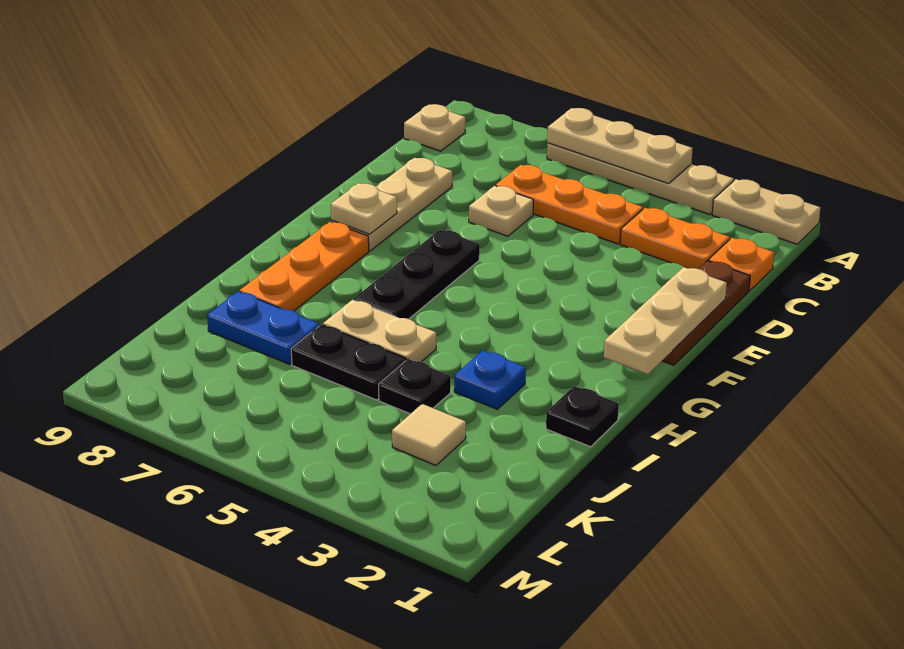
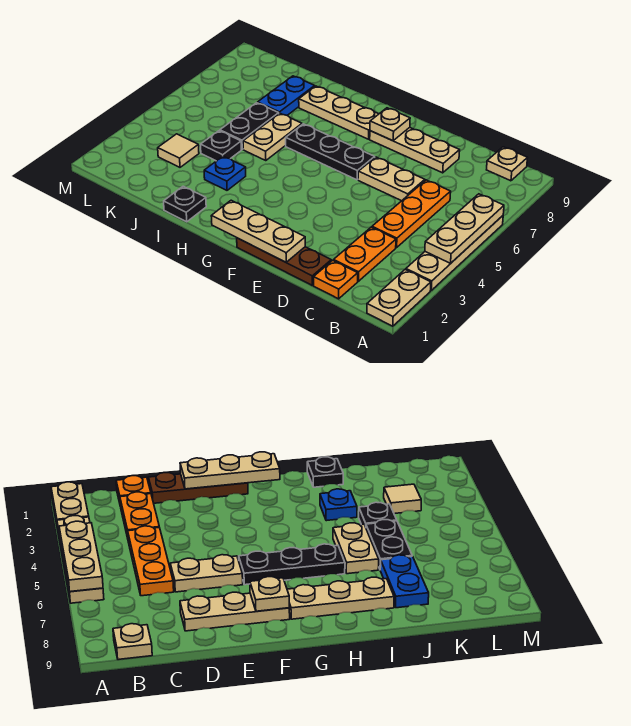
tan 1x1 plate [469,186,533,236] -> tan 1x2 plate [358,157,425,201]
orange 1x3 plate [240,222,369,311] -> tan 1x3 plate [299,86,378,139]

